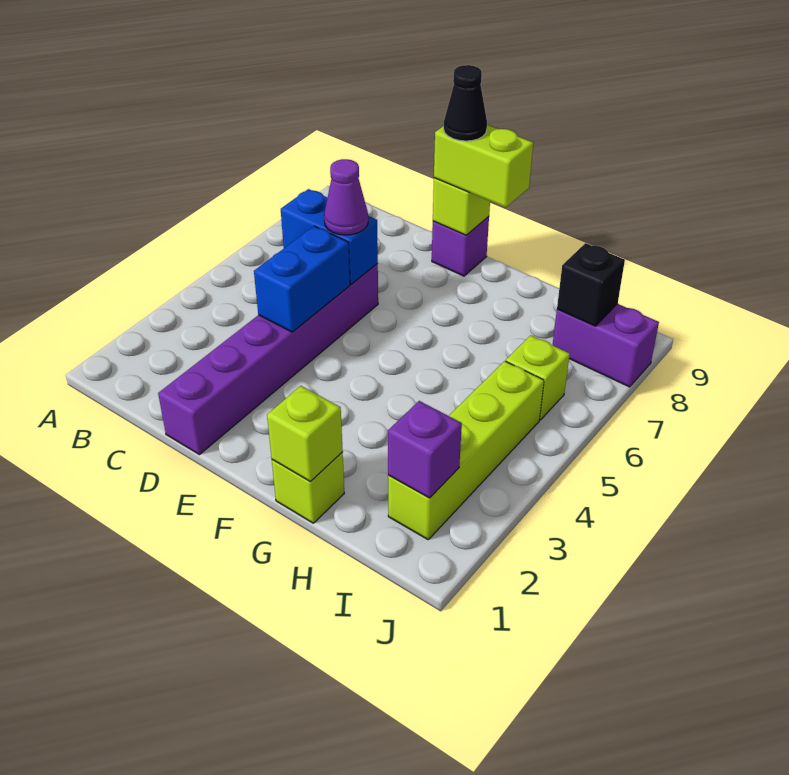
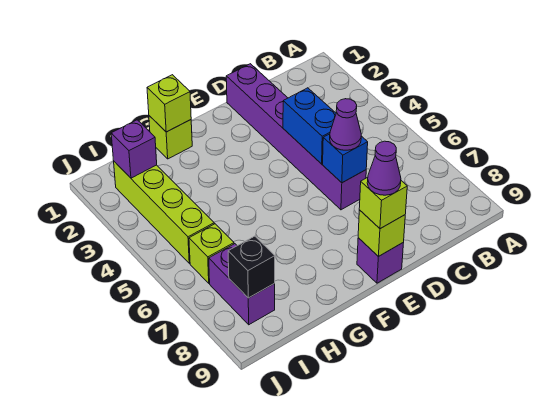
blue 1x2 brick [281,189,378,284] -> blue 1x1 brick [323,134,368,183]
lime 1x2 brick [434,125,533,208] -> lime 1x1 brick [359,177,407,229]
black 1x1 cone [444,65,487,141] -> purple 1x1 cone [367,141,401,195]
purple 1x2 brick [553,304,659,387] -> purple 1x2 brick turned to [209,244,275,325]

